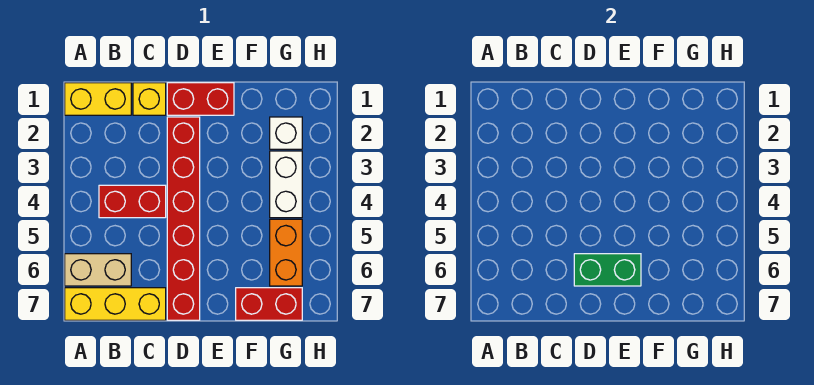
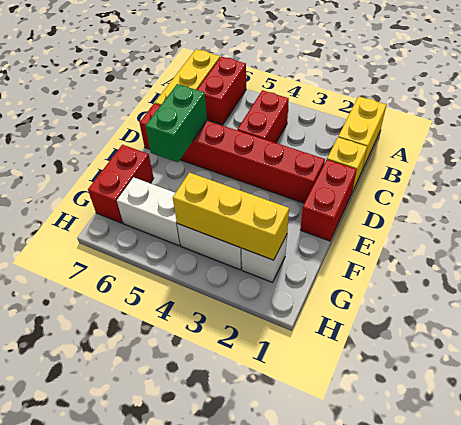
tan 1x2 brick [65,254,131,286] -> red 1x2 brick [197,56,246,125]
none -> yellow 1x3 brick [173,172,289,260]
orange 1x2 brick [270,219,302,286] -> white 1x2 brick [117,177,181,246]

